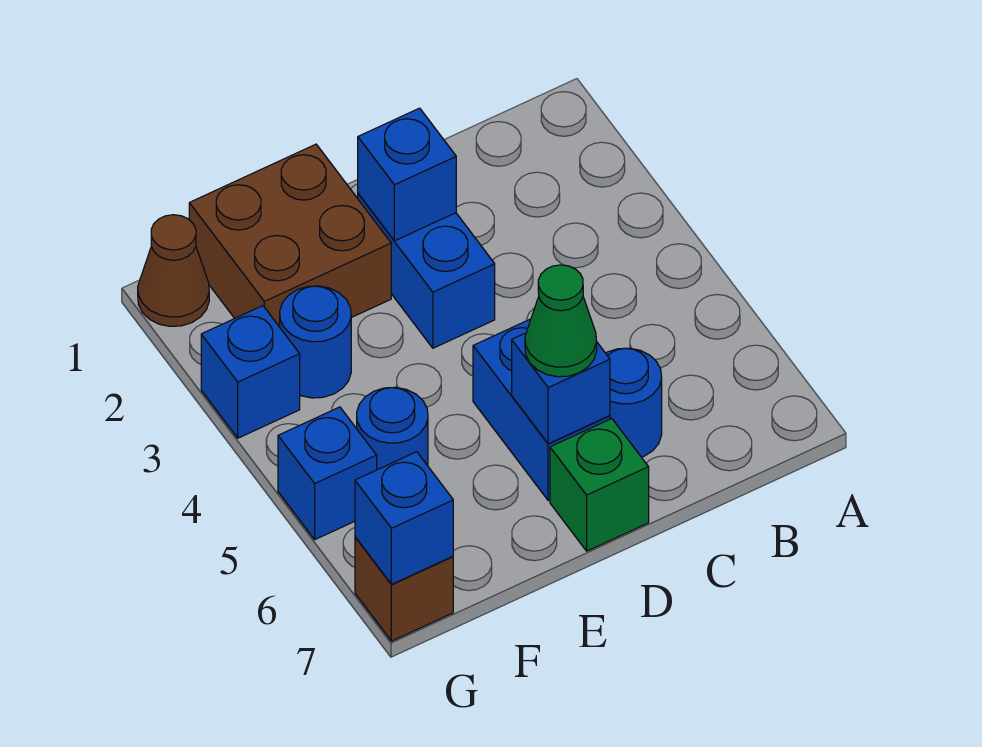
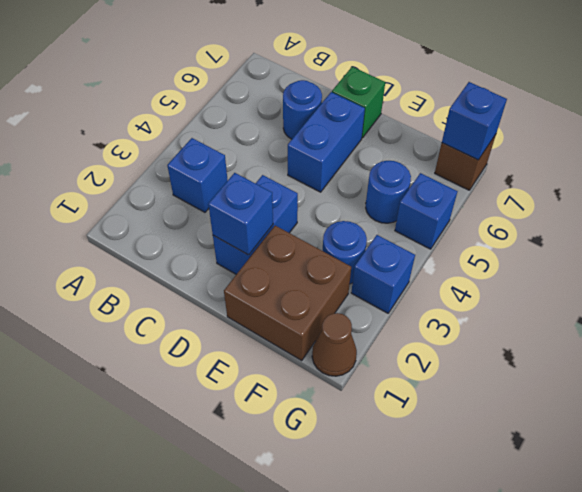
blue 1x1 brick [512,333,610,444] -> blue 1x1 brick moved to [167,138,228,212]
green 1x1 cone [525,265,597,377] -> none

